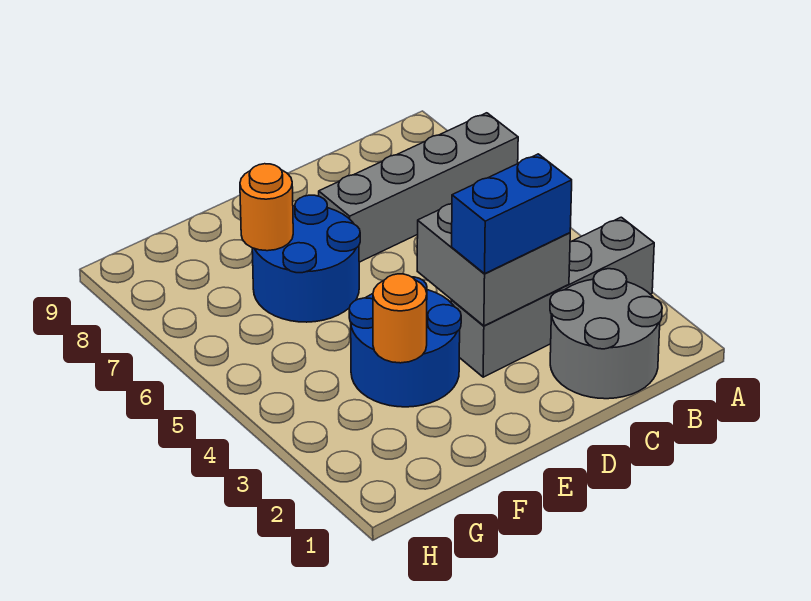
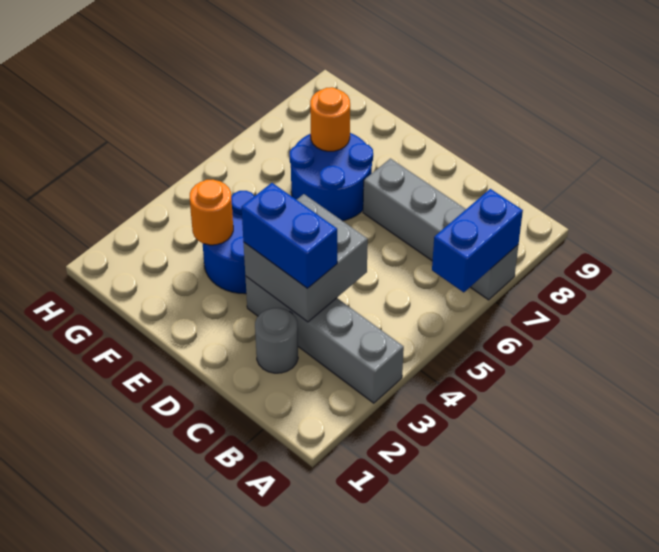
none -> blue 1x2 brick [432,189,523,292]
grey 2x2 round brick [550,269,662,399] -> grey 1x1 round brick [255,308,298,373]

